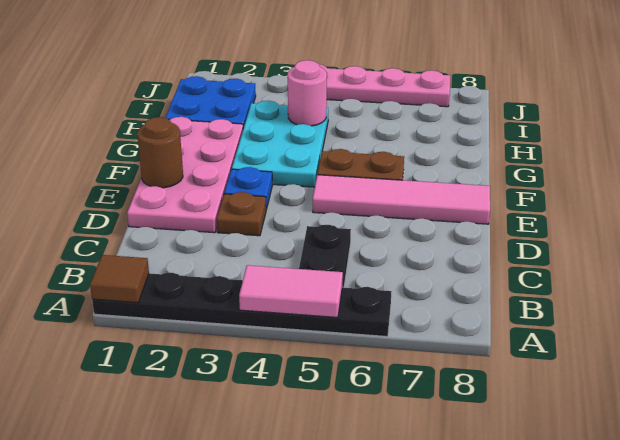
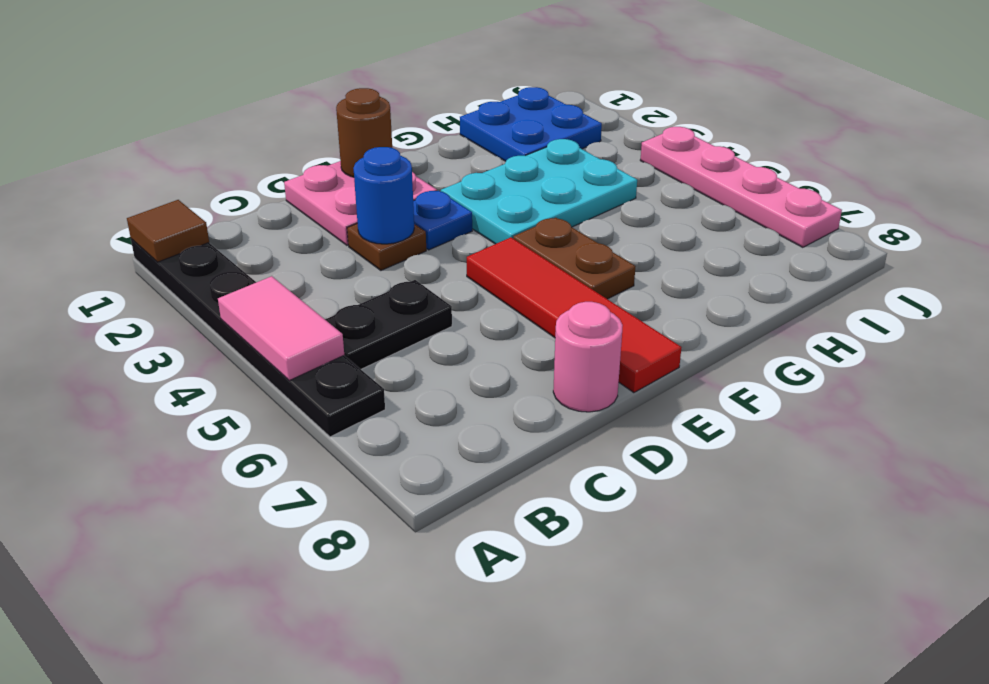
pink 2x4 plate [127,117,243,233] -> pink 2x2 plate [284,161,437,245]
none -> blue 1x1 round brick [354,147,414,244]
pink 1x4 tile [313,175,490,224] -> red 1x4 tile [467,237,682,393]
pink 1x1 round brick [288,60,327,126] -> pink 1x1 round brick moved to [553,302,623,412]

